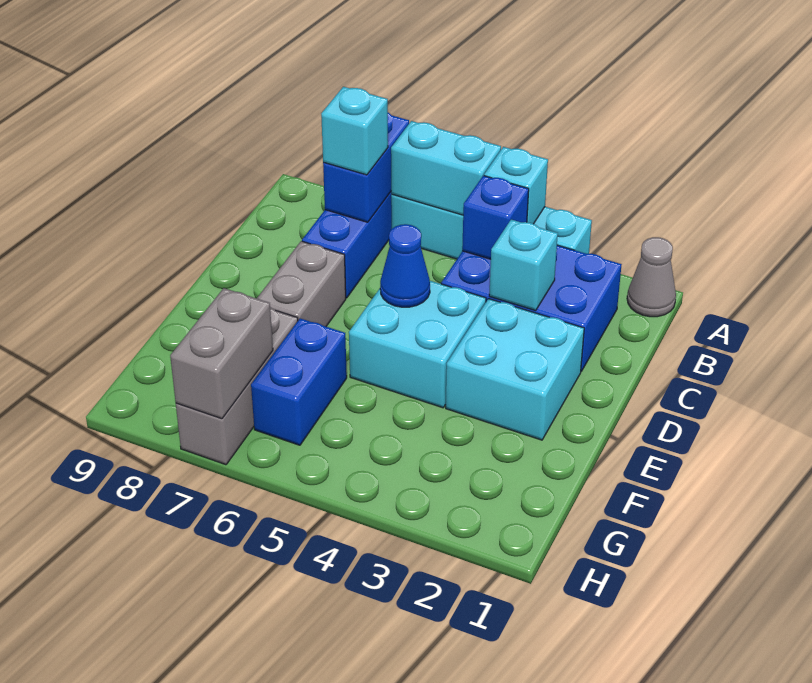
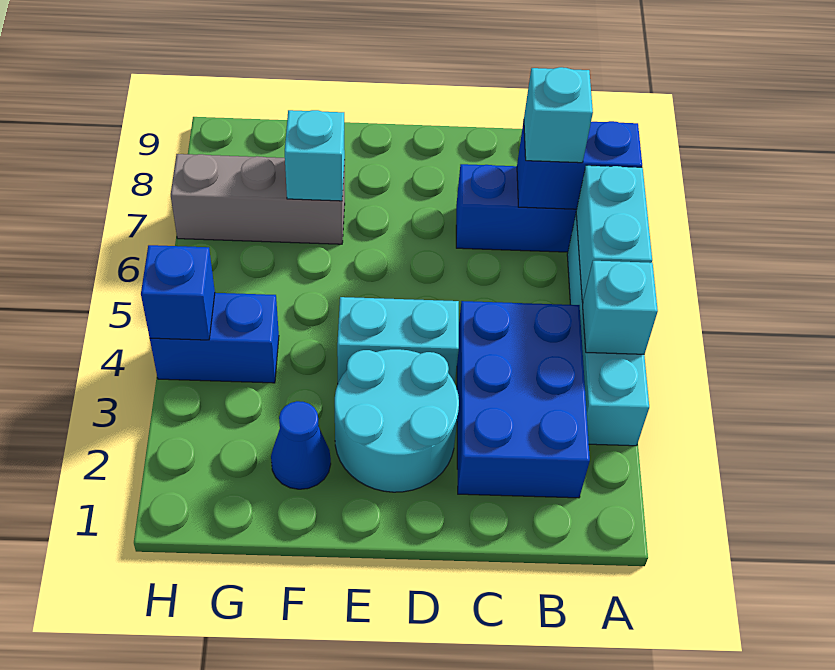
grey 1x1 cone [627,237,676,317] -> none
blue 1x1 brick [462,176,529,259] -> blue 1x1 brick moved to [141,245,215,340]
cyan 1x1 brick [489,220,558,311] -> cyan 1x1 brick moved to [285,110,345,201]
cyan 2x2 brick [446,299,584,440] -> cyan 2x2 round brick [335,349,459,492]
cyan 2x2 brick [349,281,486,408] -> cyan 1x2 brick [337,297,459,383]
blue 1x1 cone [380,224,430,307] -> blue 1x1 cone moved to [271,401,331,489]
grey 1x2 brick [257,241,346,326] -> none
blue 1x2 brick [251,318,347,445] -> blue 1x2 brick moved to [150,293,279,383]
grey 1x2 brick [170,288,273,419] -> none

